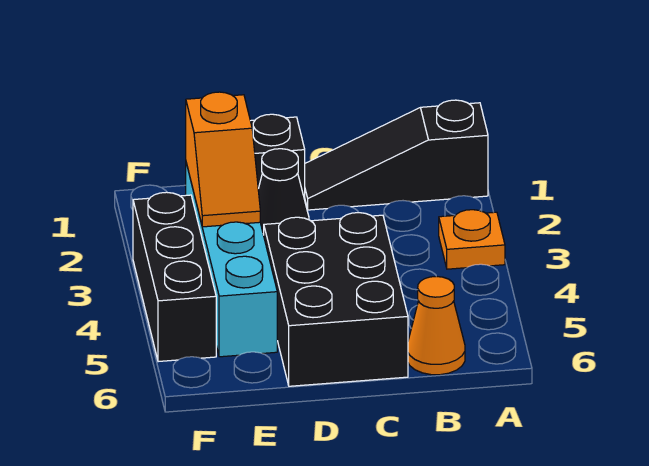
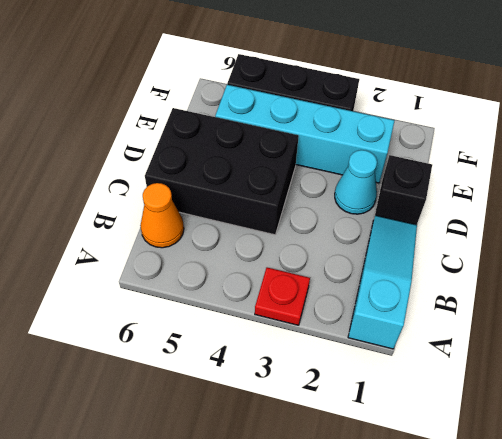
black 1x3 slope [305,100,488,210] -> cyan 1x3 slope [348,216,417,349]
orange 1x1 plate [439,210,505,269] -> red 1x1 plate [255,268,310,325]
black 1x1 cone [258,149,309,235] -> cyan 1x1 cone [335,150,377,214]
orange 1x2 slope [186,92,260,227] -> none

